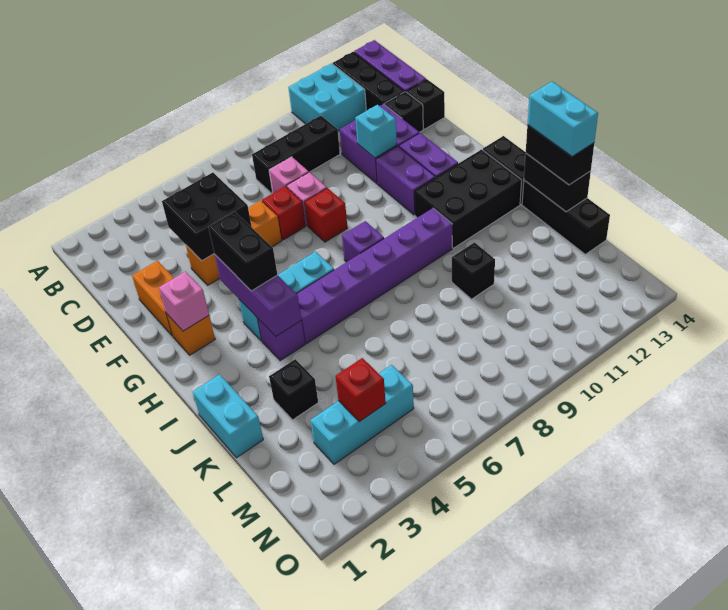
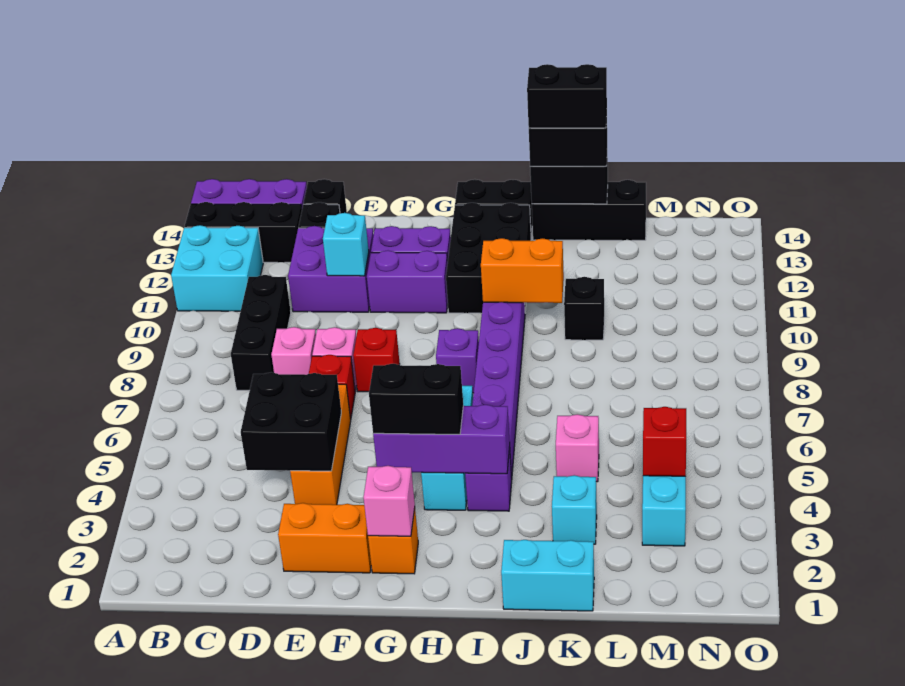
none -> orange 1x2 brick [481,238,564,303]
cyan 1x2 brick [528,82,598,156] -> black 1x2 brick [527,64,607,128]
black 1x1 brick [269,359,318,420] -> cyan 1x1 brick [552,475,597,544]
none -> pink 1x1 brick [556,414,599,482]

